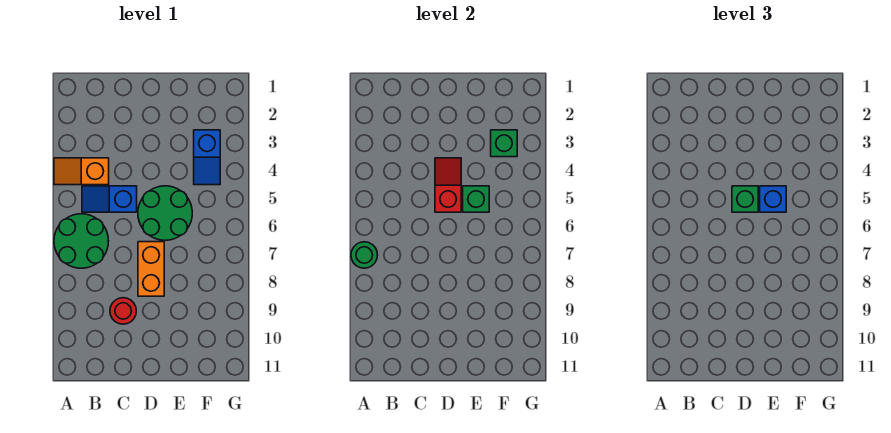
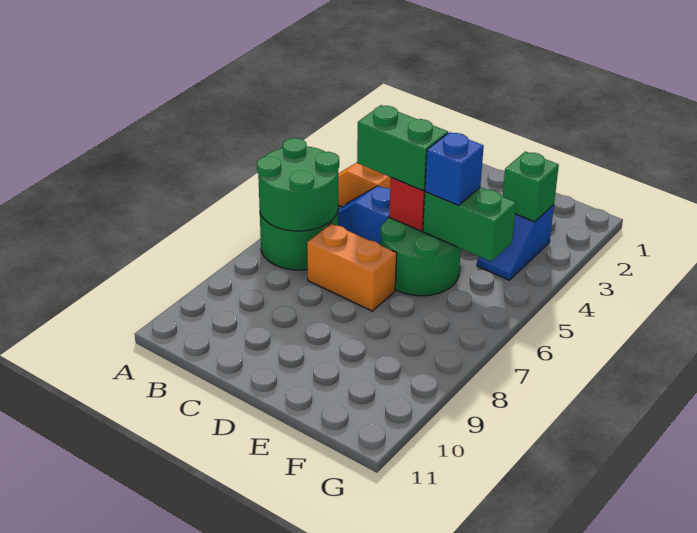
green 1x1 round brick [351,242,378,268] -> green 2x2 round brick [257,138,339,231]
red 1x1 round brick [110,298,136,324] -> none
green 1x1 brick [732,186,758,212] -> green 1x2 brick [357,105,448,191]
orange 1x2 brick [138,242,164,296] -> orange 1x2 brick turned to [307,223,397,311]
green 1x1 brick [463,186,489,212] -> green 1x2 brick [423,188,516,261]

